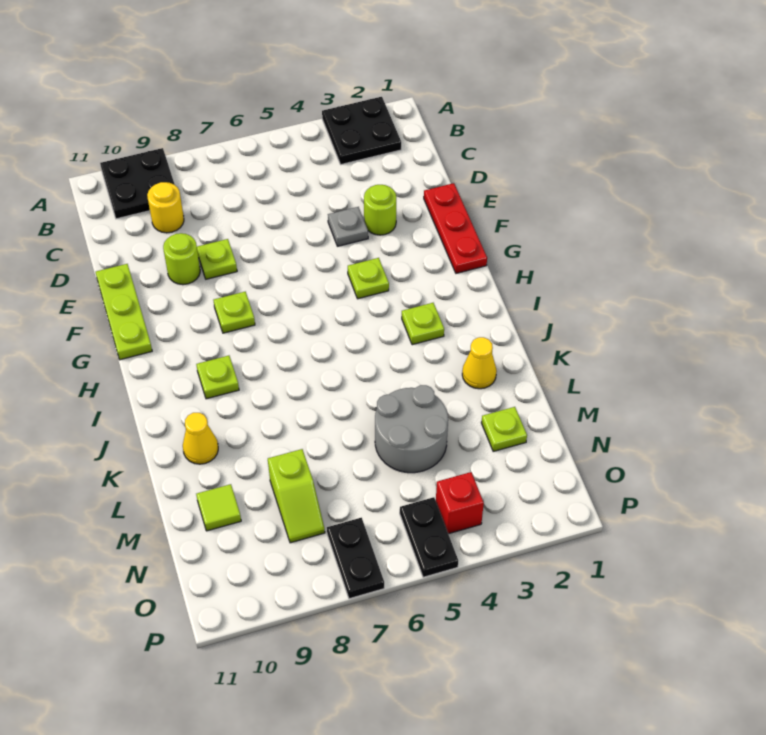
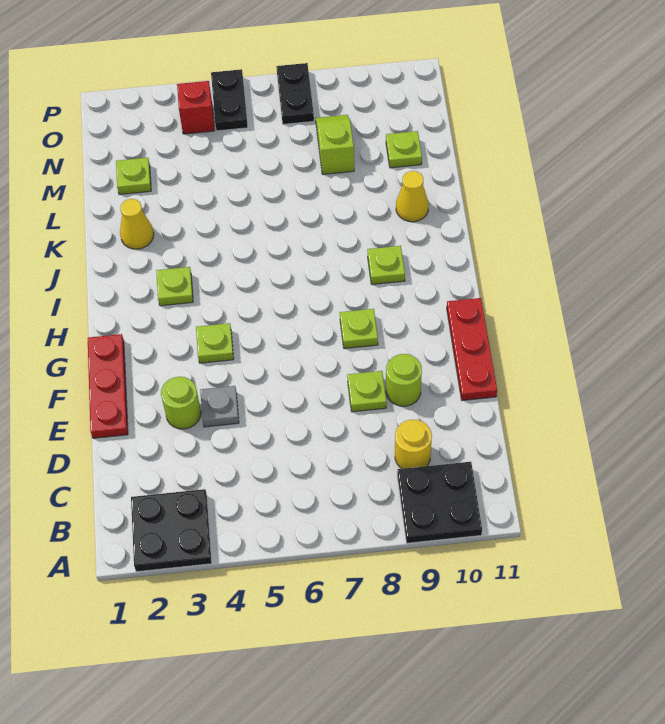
lime 1x3 plate [96,264,152,360] -> red 1x3 plate [447,298,497,400]
grey 2x2 round brick [375,385,448,473] -> none
lime 1x1 tile [196,484,241,531] -> lime 1x1 plate [386,131,422,168]

